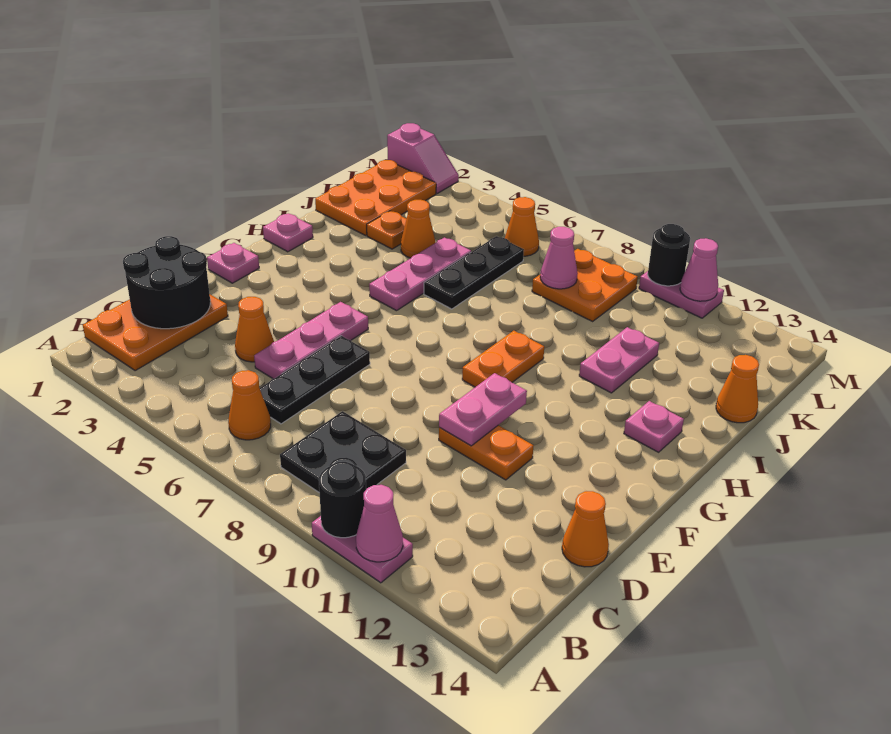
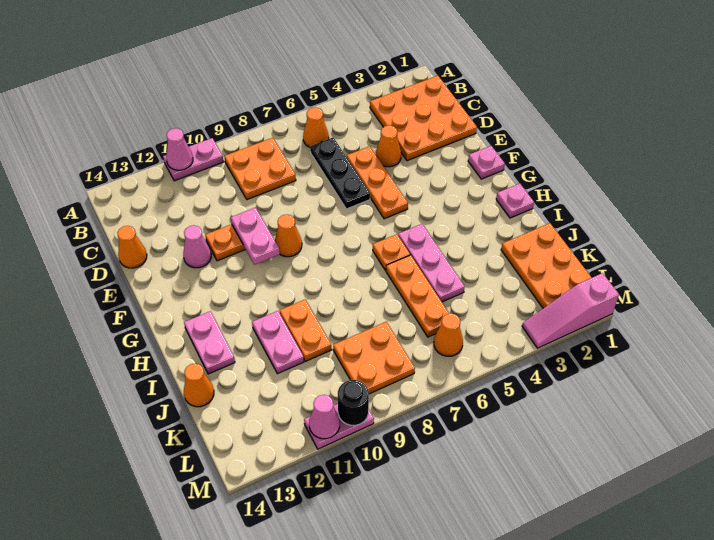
black 1x1 round brick [319,462,366,538] -> none
orange 2x3 plate [83,295,228,371] -> orange 3x3 plate [370,76,477,161]
black 2x2 plate [280,411,406,492] -> orange 2x2 plate [224,138,296,200]
black 2x2 round brick [123,236,210,329] -> none
pink 1x3 plate [254,302,368,379] -> orange 1x3 plate [347,146,408,219]
orange 1x2 plate [462,331,544,387] -> orange 1x2 plate moved to [280,300,332,361]
pink 1x1 plate [624,401,684,452] -> pink 1x2 plate [184,311,235,374]
black 1x3 plate [424,236,524,309] -> orange 1x3 plate [386,255,449,337]
orange 1x1 plate [367,211,406,249] -> orange 1x1 plate moved to [373,234,410,271]
orange 1x1 cone [401,200,436,258] -> orange 1x1 cone moved to [275,214,302,257]
pink 1x1 cone [540,227,578,289] -> pink 1x1 cone moved to [183,225,211,268]
pink 1x2 slope [387,123,459,194] -> pink 1x3 slope [522,273,619,348]

